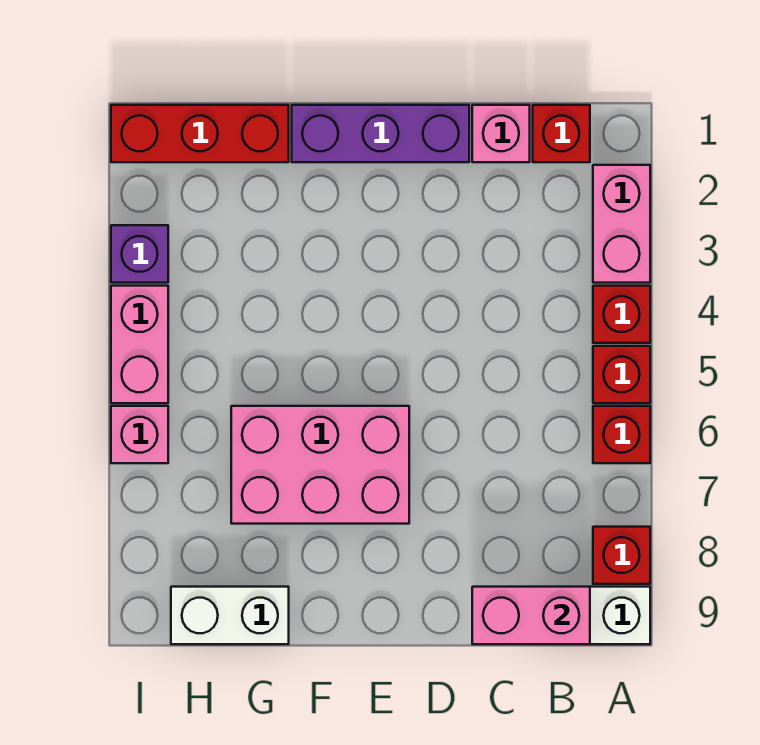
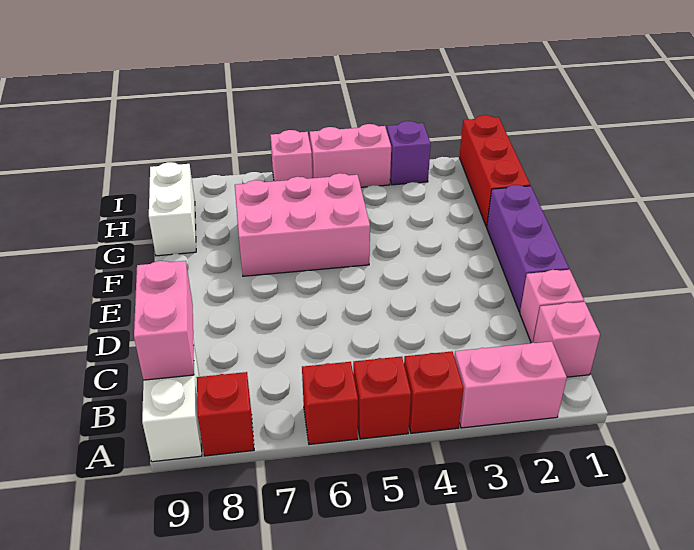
red 1x1 brick [533,105,590,162] -> pink 1x1 brick [533,302,600,377]
pink 2x3 brick [231,406,409,524] -> pink 2x3 brick turned to [235,173,370,276]

